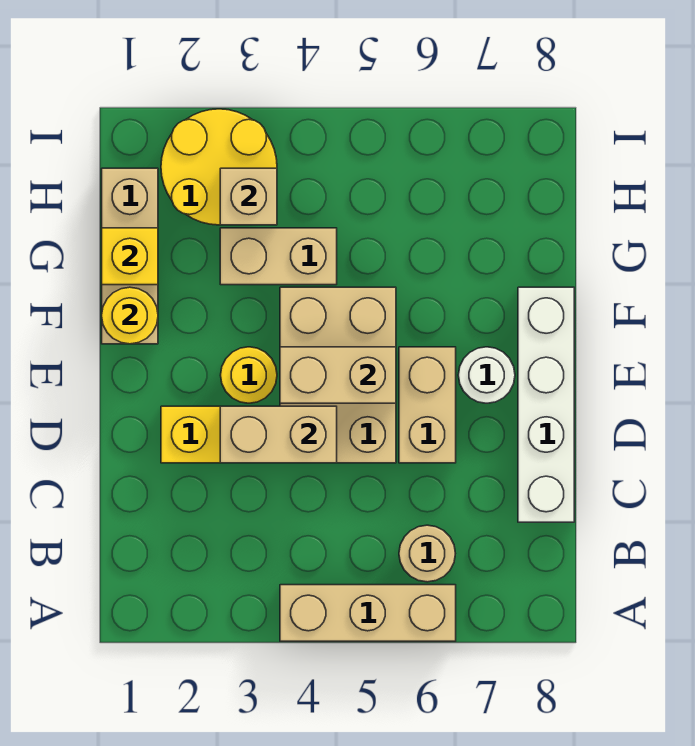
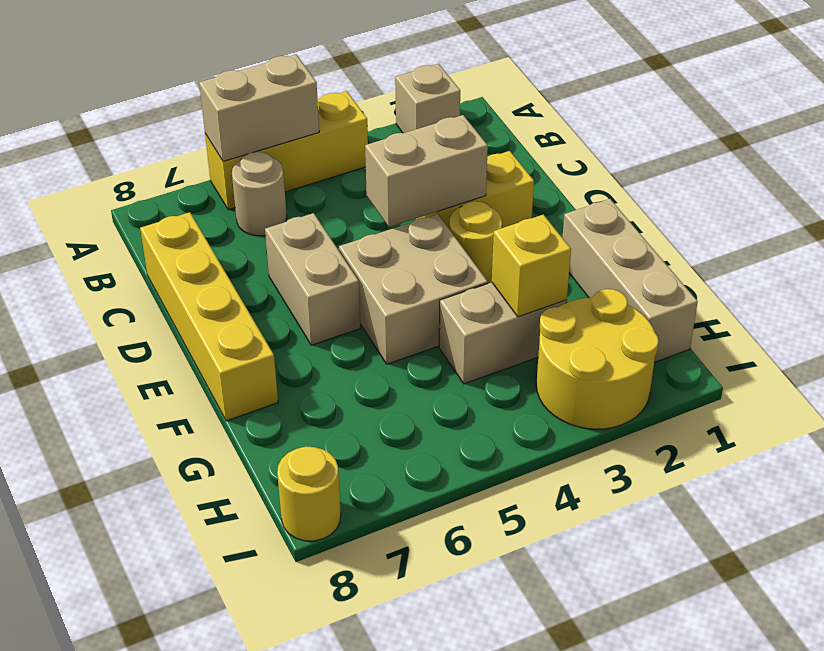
tan 1x3 brick [280,585,456,641] -> yellow 1x3 brick [205,91,368,210]
white 1x4 brick [518,287,574,522] -> yellow 1x4 brick [140,212,278,421]
tan 2x3 brick [280,287,396,463] -> tan 2x2 brick [339,214,488,364]
tan 1x2 brick [280,347,396,403] -> tan 1x2 brick moved to [199,55,319,161]
white 1x1 round brick [458,347,515,403] -> none
yellow 1x1 round brick [102,287,158,344] -> yellow 1x1 round brick moved to [277,447,341,541]
yellow 1x1 brick [102,228,158,285] -> yellow 1x1 brick moved to [492,215,571,317]
tan 1x1 brick [220,168,277,225] -> tan 1x1 brick moved to [395,64,460,133]

